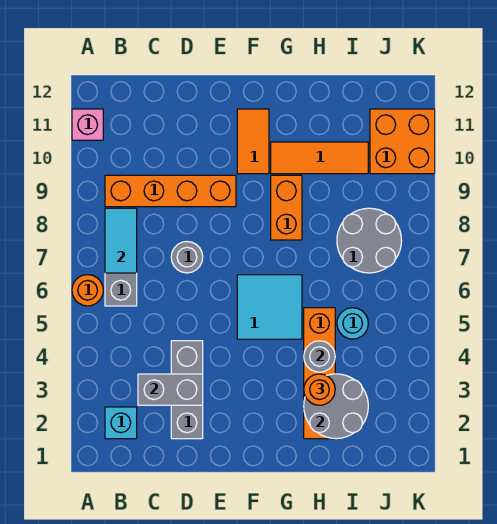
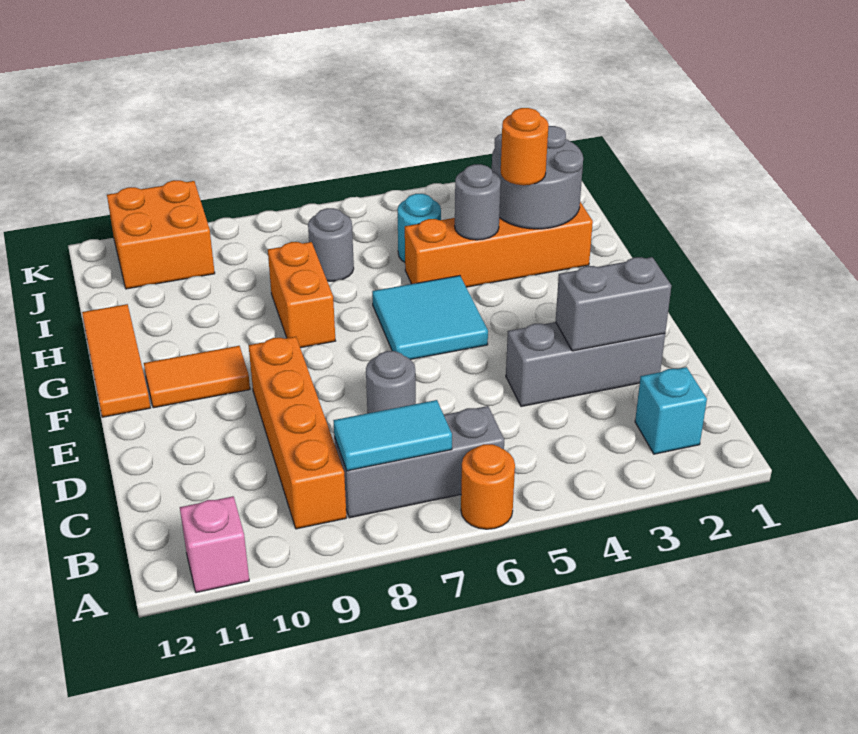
grey 1x2 brick [138,374,203,405] -> grey 1x2 brick turned to [556,257,671,351]
orange 1x2 brick [271,175,302,240] -> orange 1x2 brick turned to [268,242,335,348]
orange 1x3 tile [271,142,368,174] -> orange 1x3 tile moved to [82,304,150,417]
grey 2x2 round brick [337,208,402,273] -> grey 1x1 round brick [308,208,354,281]

